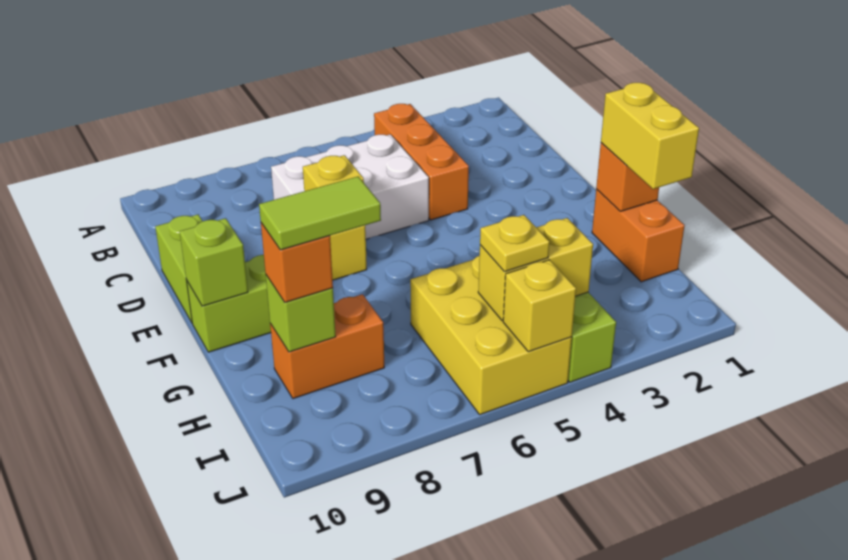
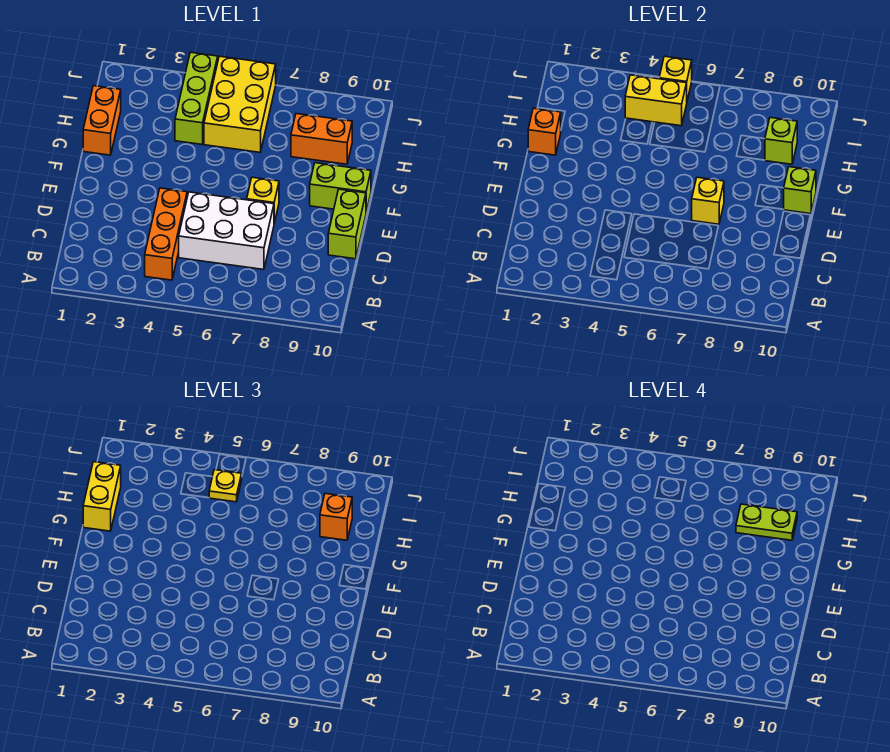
lime 1x2 tile [259,177,381,250] -> lime 1x2 plate [736,504,797,540]

